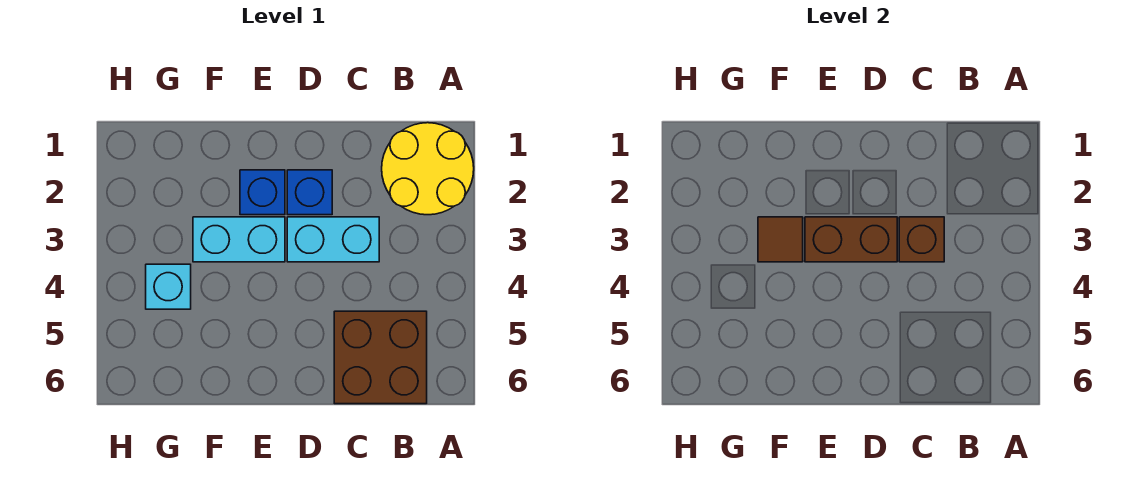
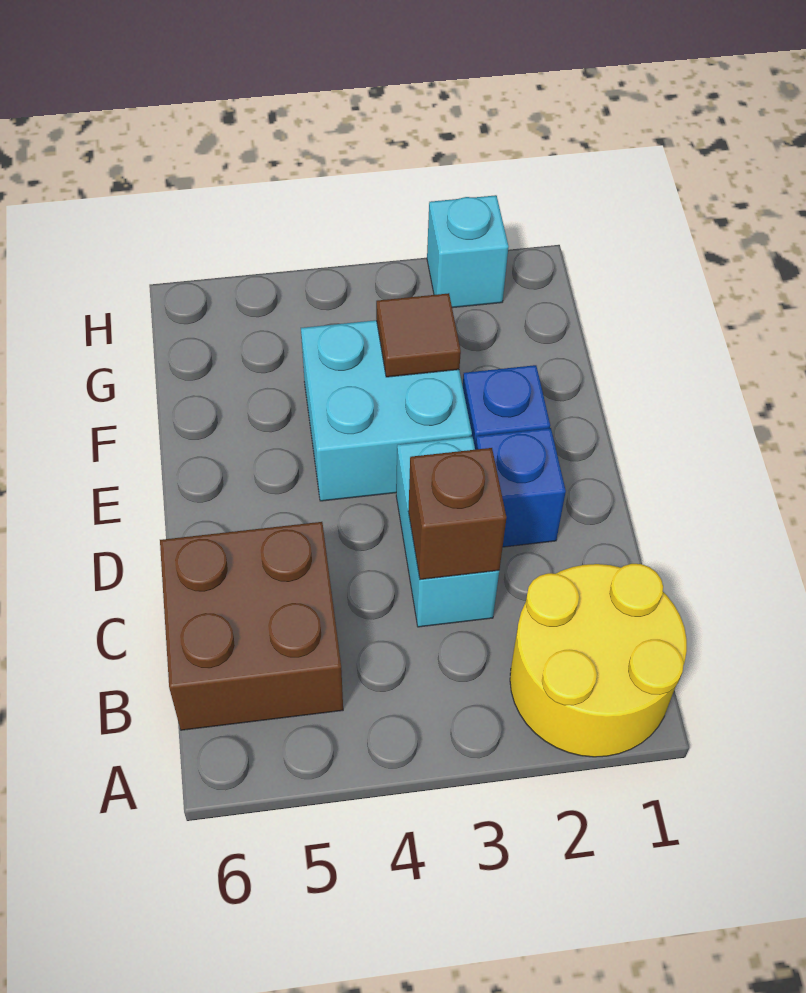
brown 1x2 brick [805,217,897,262] -> none
cyan 1x2 brick [193,217,285,262] -> cyan 2x2 brick [301,320,472,501]
cyan 1x1 brick [146,264,191,309] -> cyan 1x1 brick moved to [427,195,509,308]

